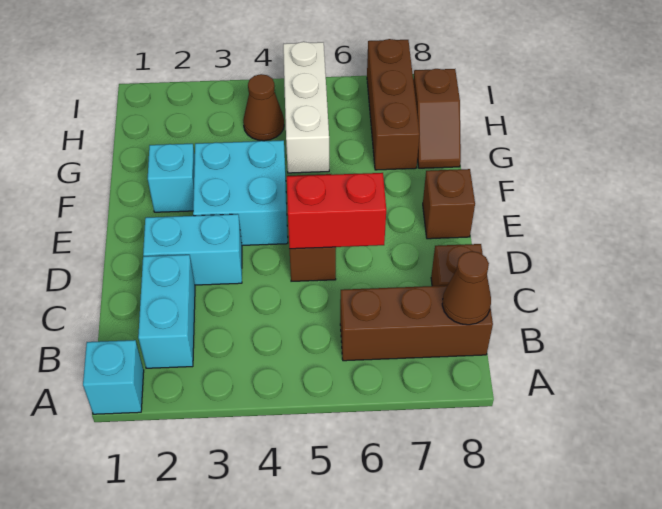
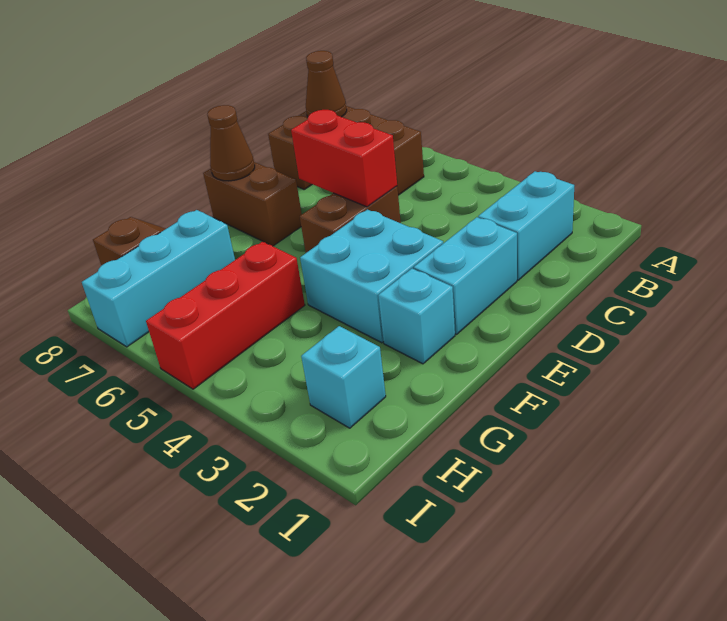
cyan 1x1 brick [83,340,144,414] -> cyan 1x1 brick moved to [301,326,386,428]
cyan 1x2 brick [143,214,242,285] -> cyan 1x2 brick turned to [414,217,517,334]
brown 1x1 brick [423,169,475,239] -> brown 1x2 brick [203,162,302,246]
white 1x3 brick [283,42,329,173] -> red 1x3 brick [146,241,305,389]
brown 1x3 brick [367,39,420,170] -> cyan 1x3 brick [82,210,235,347]
brown 1x1 cone [243,74,284,141] -> brown 1x1 cone moved to [207,105,255,181]

